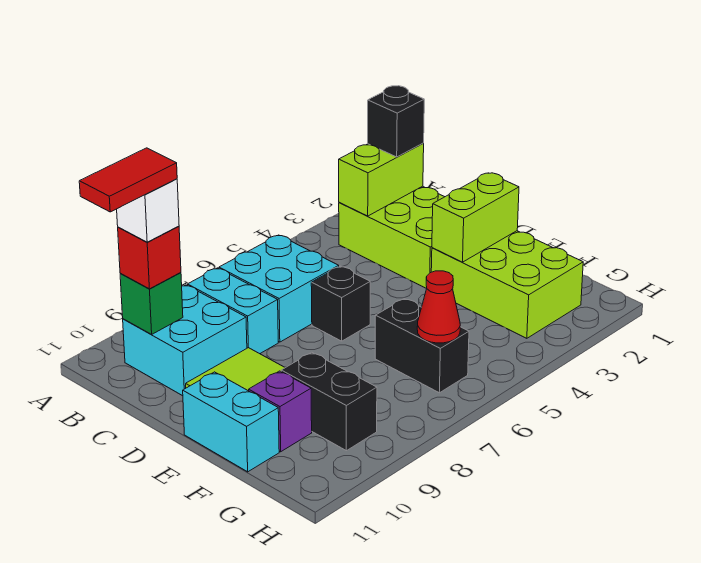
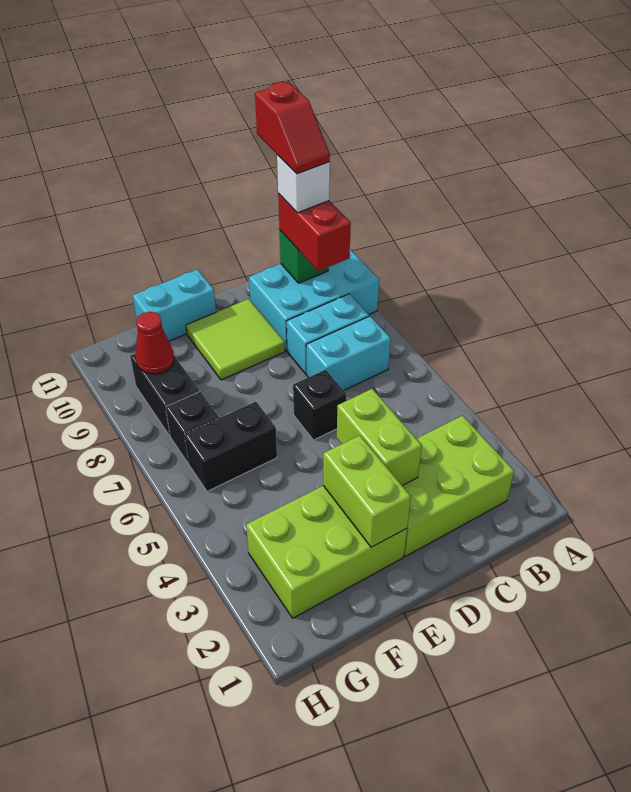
lime 1x2 brick [339,143,424,216] -> lime 1x2 brick moved to [337,389,422,486]
black 1x1 brick [368,86,424,157] -> black 1x1 brick moved to [166,392,219,463]
cyan 2x2 brick [219,235,339,342] -> cyan 1x2 brick [306,316,391,390]
cyan 2x2 brick [123,285,247,396] -> cyan 2x3 brick [249,250,379,351]
red 1x1 brick [118,226,181,289] -> red 1x2 brick [278,194,351,271]
red 1x2 tile [79,148,177,212] -> red 1x2 slope [255,82,330,174]
black 1x2 brick [281,352,377,451] -> black 1x2 brick turned to [130,354,200,436]
purple 1x1 brick [249,371,312,452] -> none
red 1x1 cone [417,271,460,343] -> red 1x1 cone moved to [135,312,174,374]

